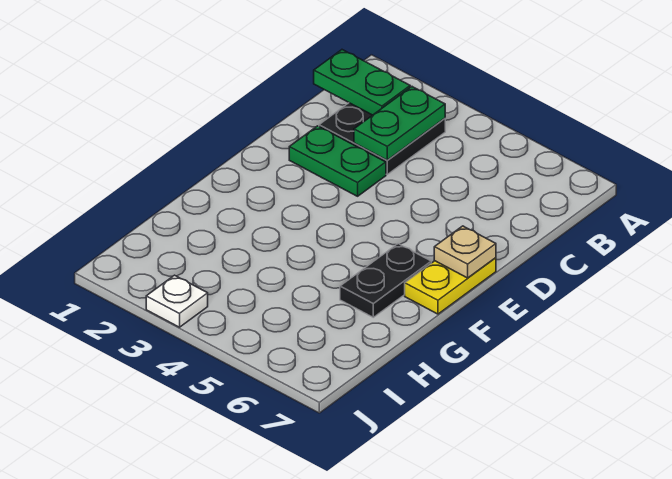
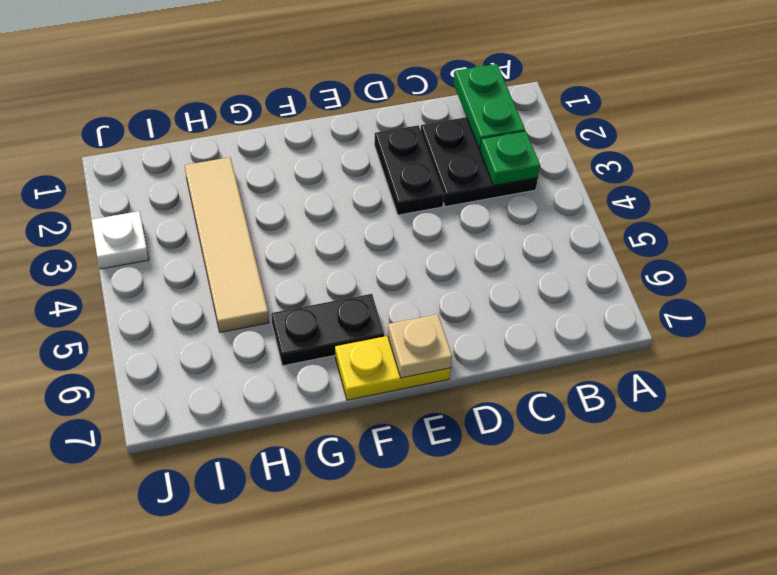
green 1x2 plate [354,87,445,160] -> green 1x1 plate [480,131,540,185]
green 1x2 plate [289,126,386,196] -> black 1x2 plate [374,125,444,215]
none -> tan 1x4 tile [185,157,269,332]

